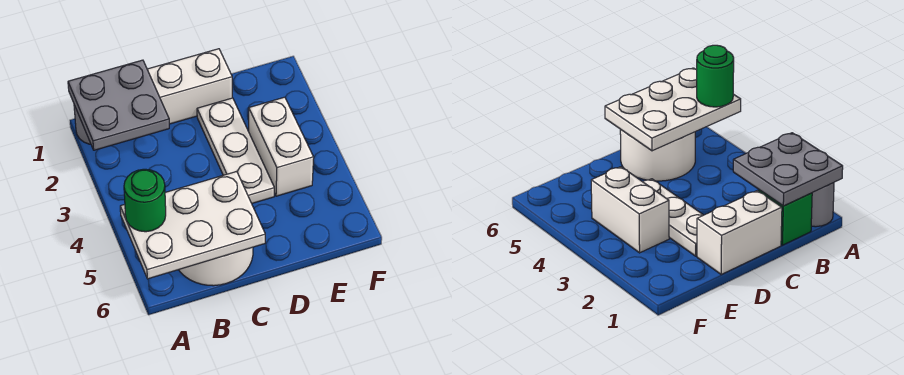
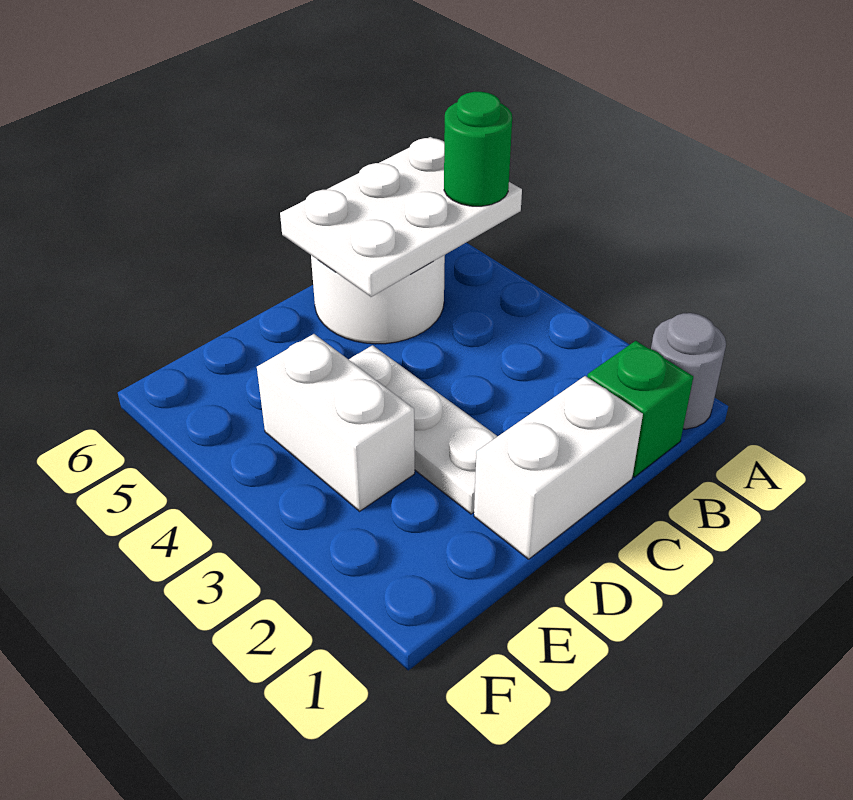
grey 2x2 plate [68,60,169,150] -> none

